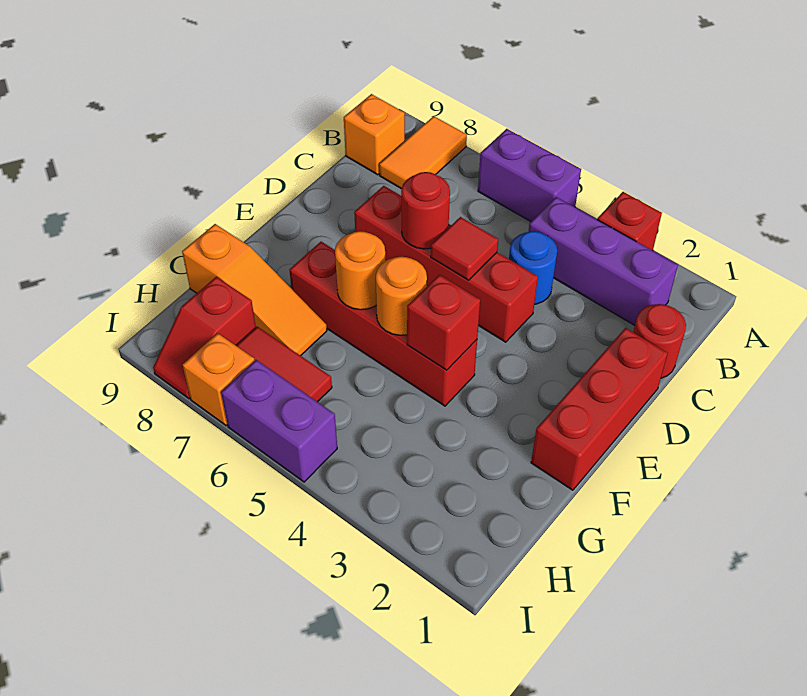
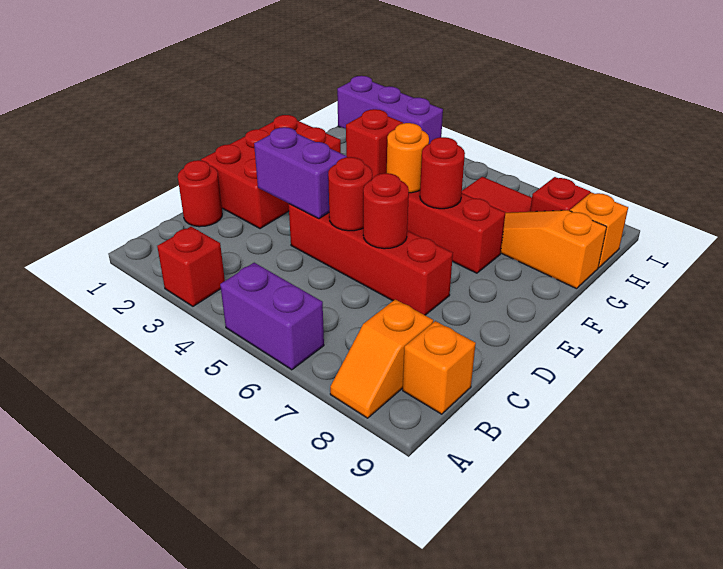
orange 1x2 tile [379,116,467,189] -> orange 1x2 slope [330,299,433,418]
purple 1x3 brick [529,197,678,325] -> purple 1x3 brick moved to [337,76,443,144]
blue 1x1 round brick [509,231,557,304] -> none
red 1x3 brick [531,328,668,490] -> red 2x3 brick [201,115,341,229]
red 1x1 tile [431,217,498,280] -> red 1x1 round brick [328,157,372,231]
orange 1x1 round brick [335,231,385,310] -> red 1x1 round brick [420,137,465,209]
purple 1x2 brick [221,360,337,482] -> purple 1x2 brick moved to [254,127,347,219]
orange 1x1 brick [183,333,255,425] -> orange 1x1 brick moved to [570,192,628,268]

